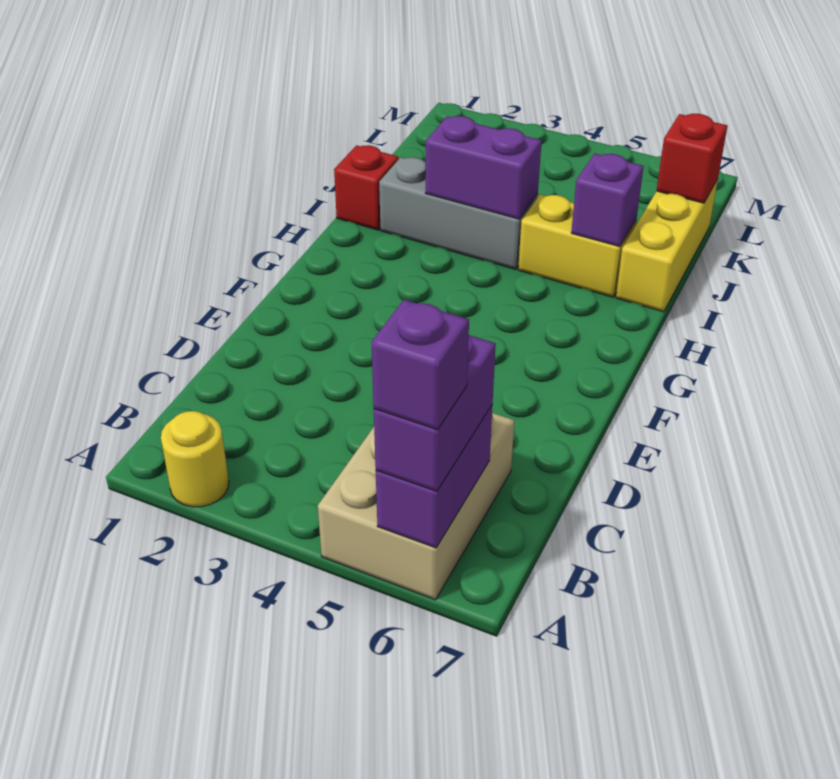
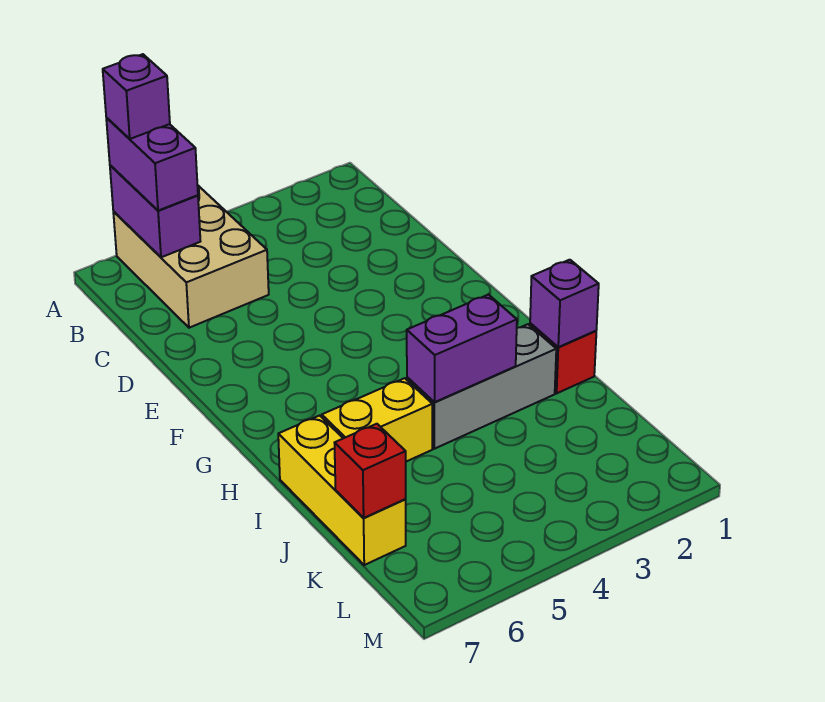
yellow 1x1 round brick [161,411,229,507] -> none
purple 1x1 brick [571,154,644,247] -> purple 1x1 brick moved to [530,260,599,347]

